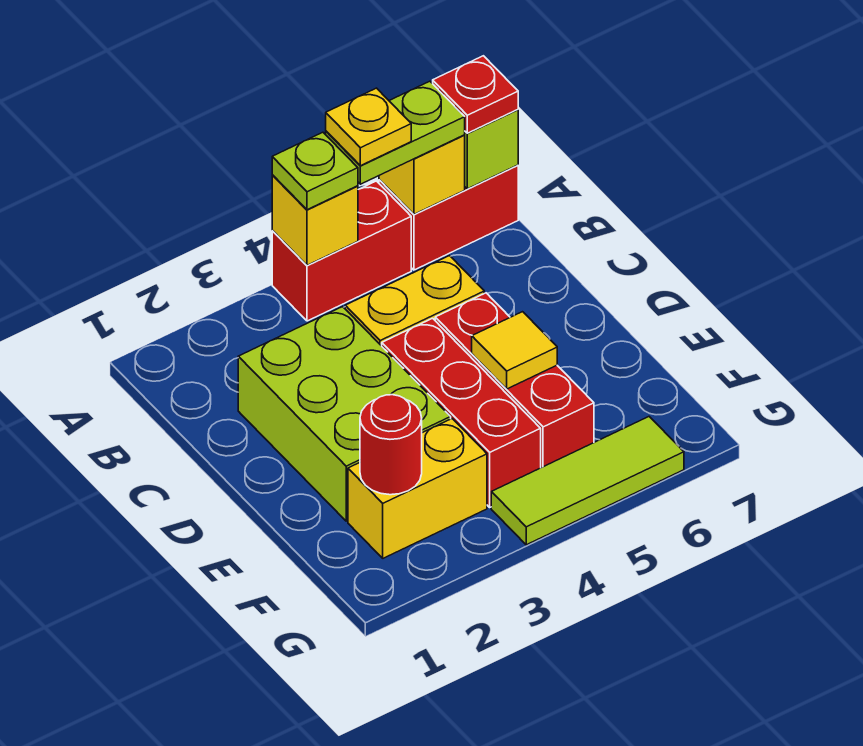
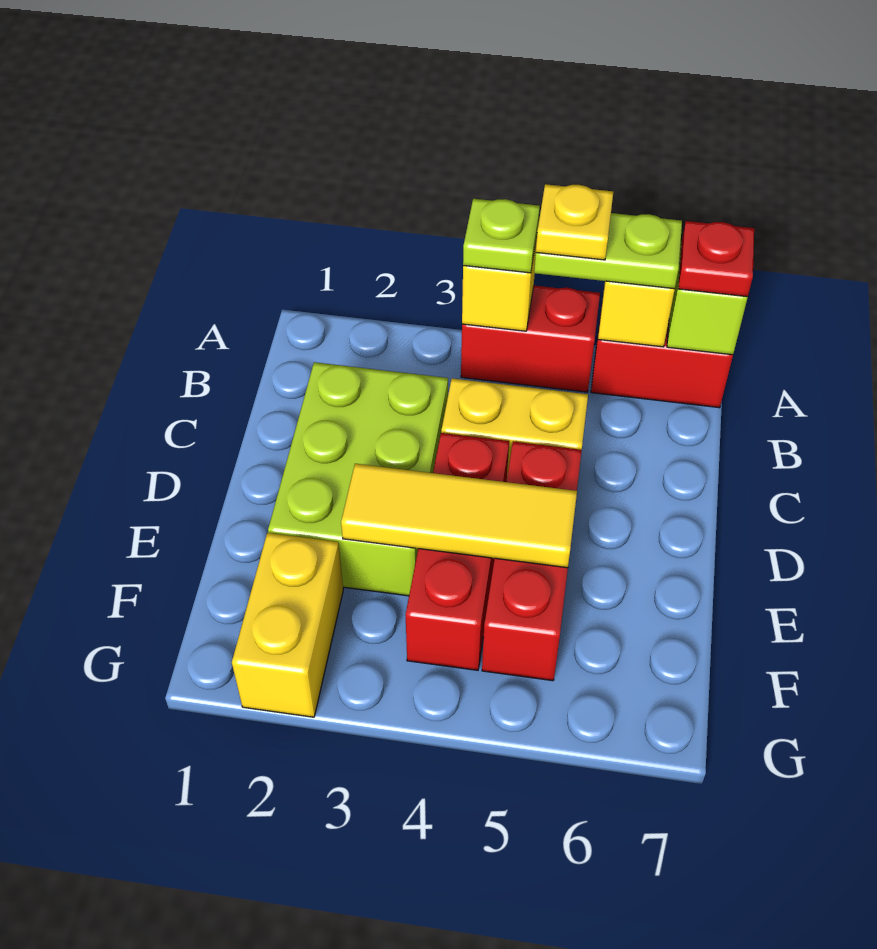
yellow 1x1 tile [472,312,557,389] -> yellow 1x3 tile [341,464,577,568]
yellow 1x2 brick [348,419,487,558] -> yellow 1x2 brick turned to [232,533,343,717]
red 1x1 round brick [360,395,422,495] -> none
lime 1x3 tile [491,417,684,545] -> none

